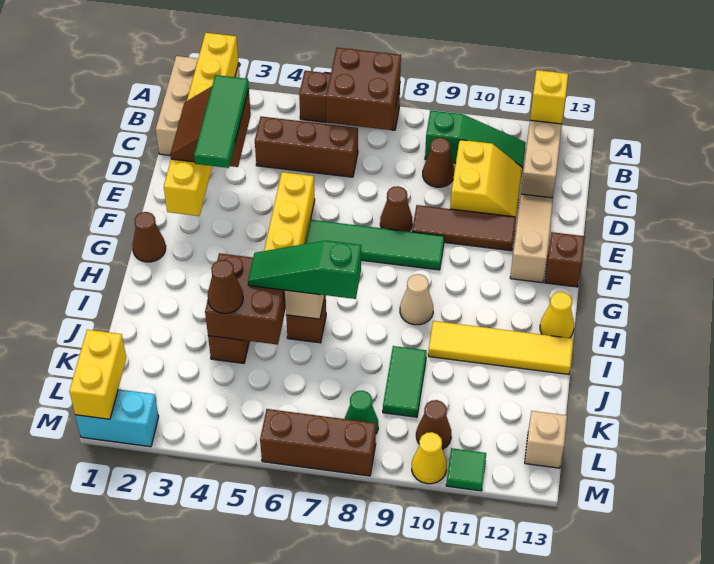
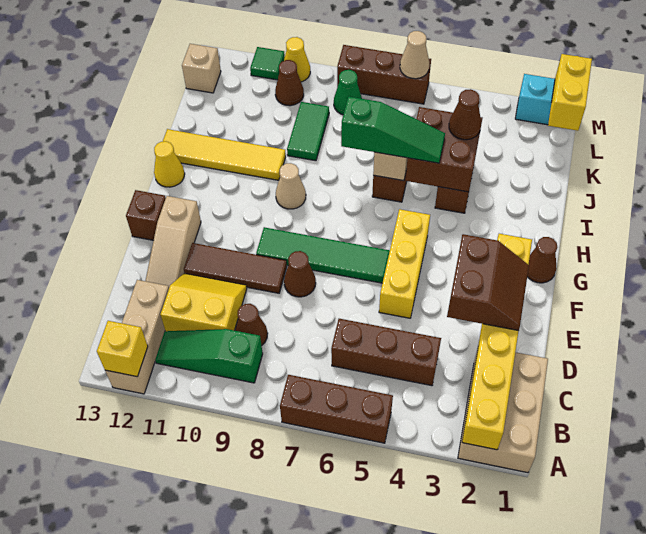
brown 2x2 brick [326,48,401,130] -> none
yellow 2x2 slope [450,140,522,217] -> yellow 2x2 slope turned to [160,273,247,331]
green 1x3 tile [194,75,249,168] -> none
none -> tan 1x1 cone [400,31,429,79]

